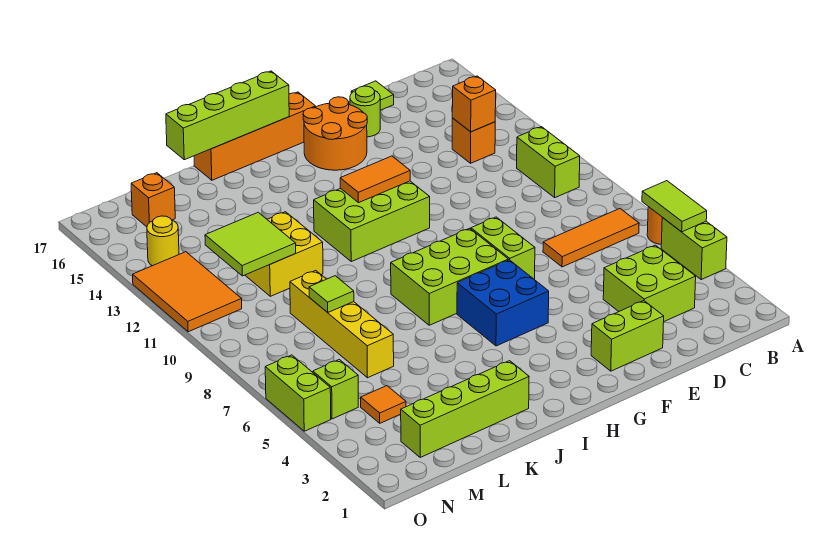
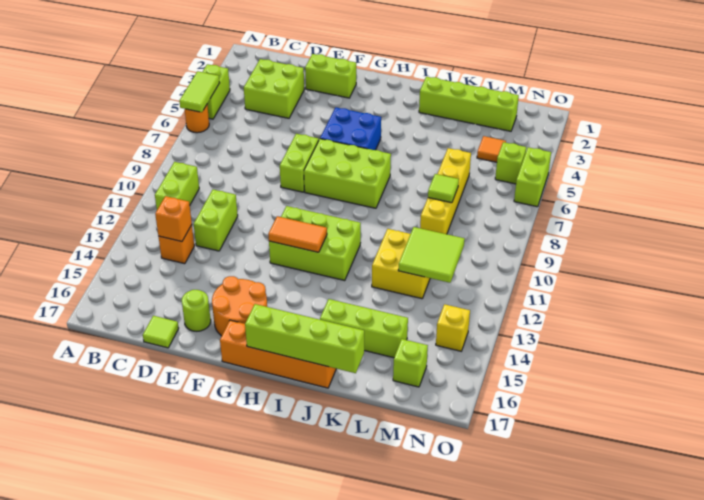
orange 1x3 tile [543,209,639,267] -> none
none -> lime 1x2 brick [194,190,238,251]
none -> lime 1x3 brick [320,299,408,358]
orange 1x1 brick [131,173,175,227] -> lime 1x1 brick [393,339,428,387]
orange 2x3 tile [133,252,242,332] -> none
yellow 1x1 round brick [147,216,179,266] -> yellow 1x1 brick [436,304,470,351]

